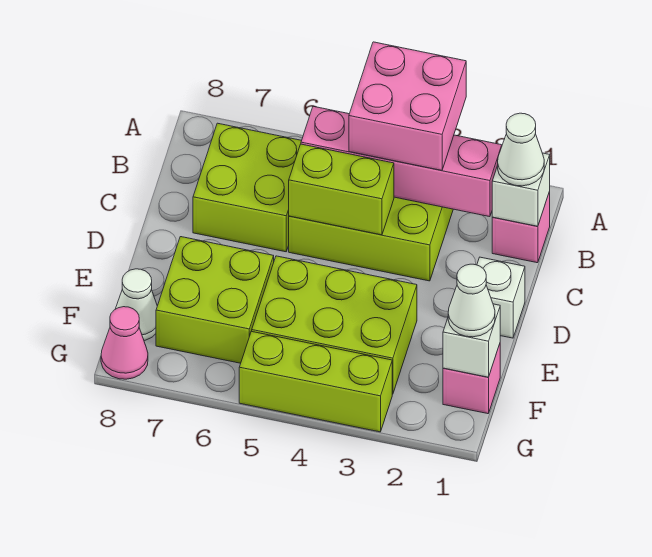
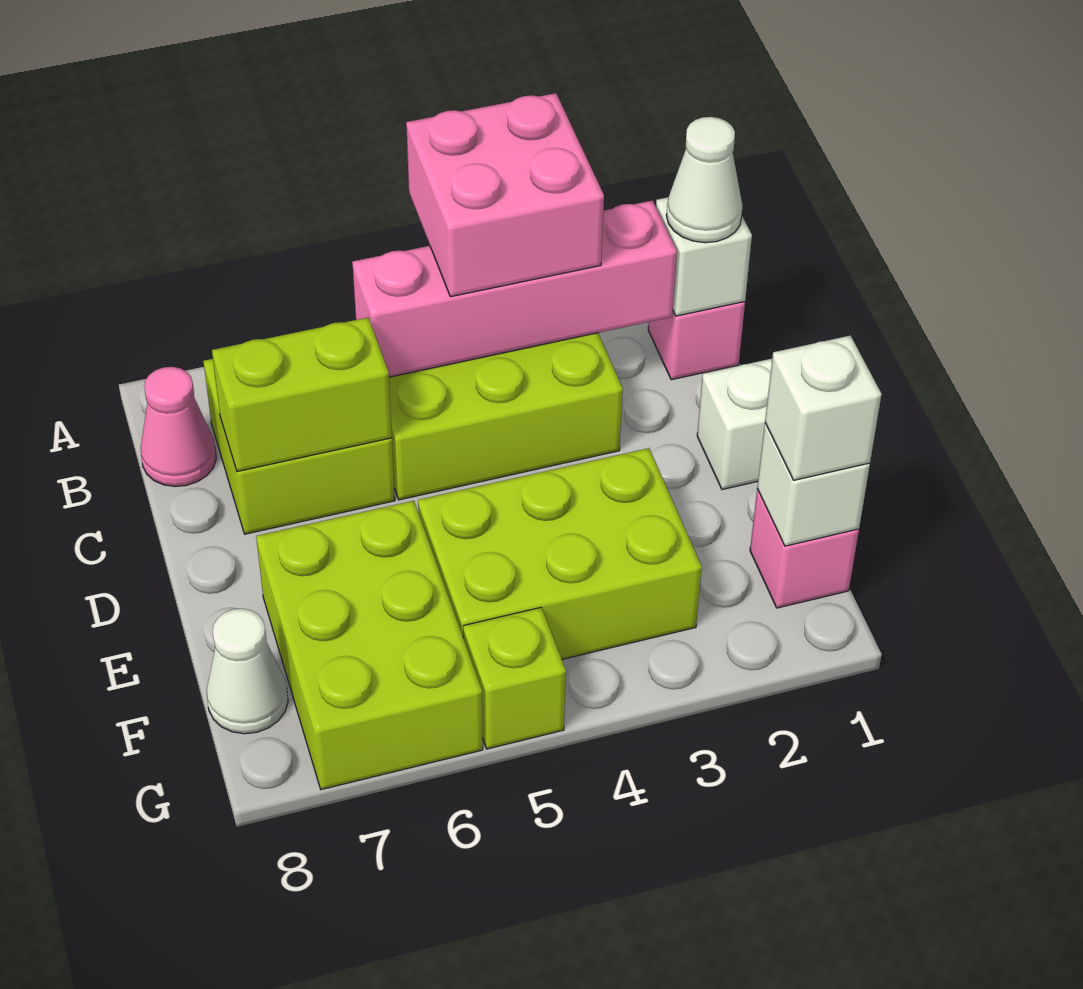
lime 1x2 brick [289,144,394,235] -> lime 1x2 brick moved to [212,317,392,472]
lime 2x2 brick [156,237,274,363] -> lime 2x3 brick [256,501,483,790]
white 1x1 cone [448,264,495,337] -> white 1x1 brick [765,336,881,480]
lime 1x3 brick [239,331,392,432] -> lime 1x1 brick [463,607,566,749]
pink 1x1 cone [101,307,148,379] -> pink 1x1 cone moved to [141,367,216,487]

